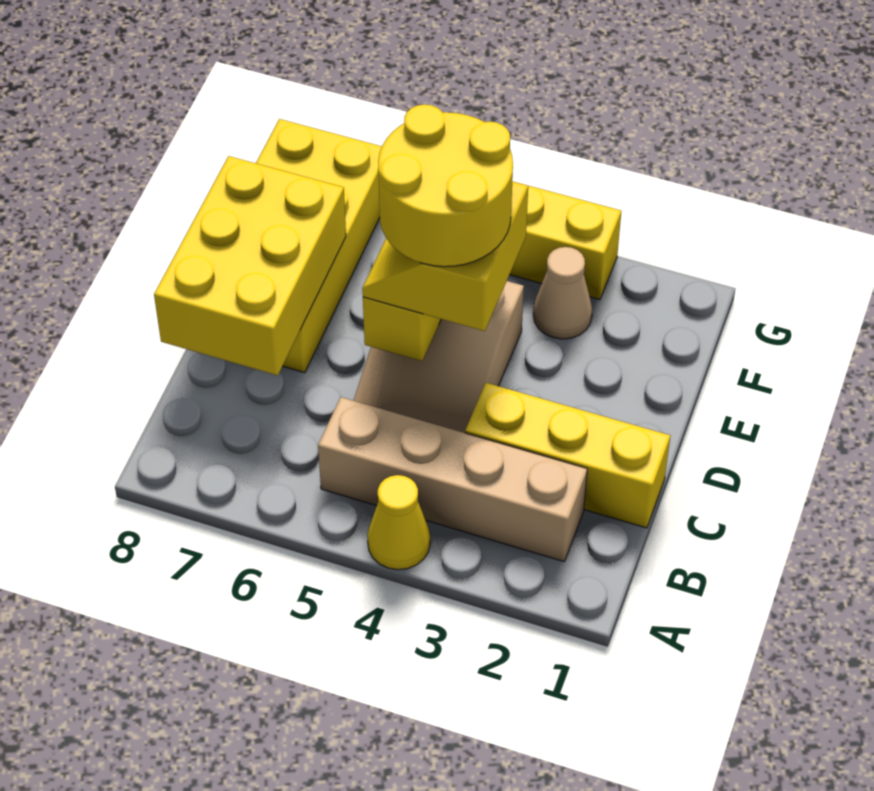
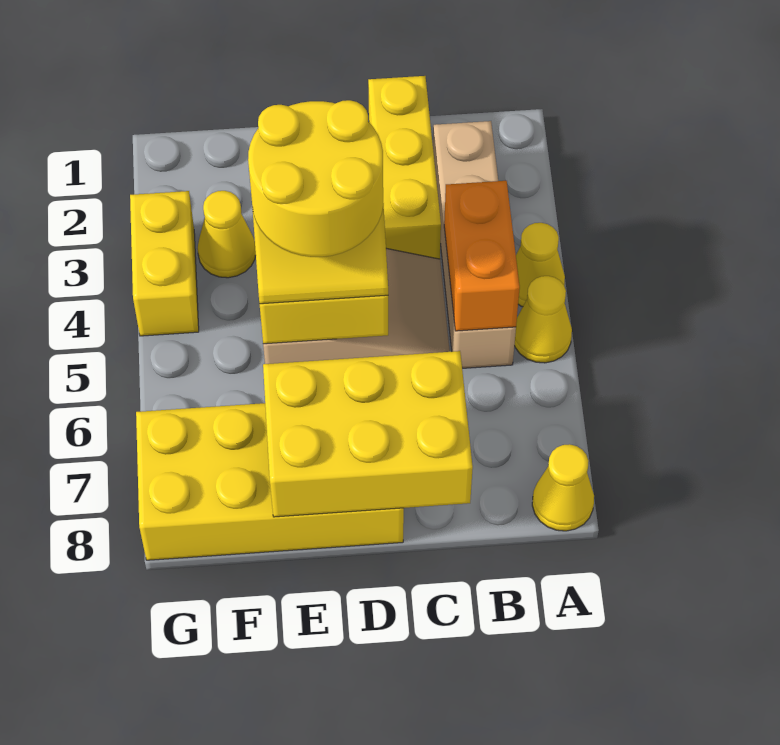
none -> yellow 1x1 cone [514,276,572,363]
none -> yellow 1x1 cone [532,444,594,531]
none -> orange 1x2 brick [444,181,520,331]
tan 1x1 cone [533,247,592,339] -> yellow 1x1 cone [198,191,256,278]

